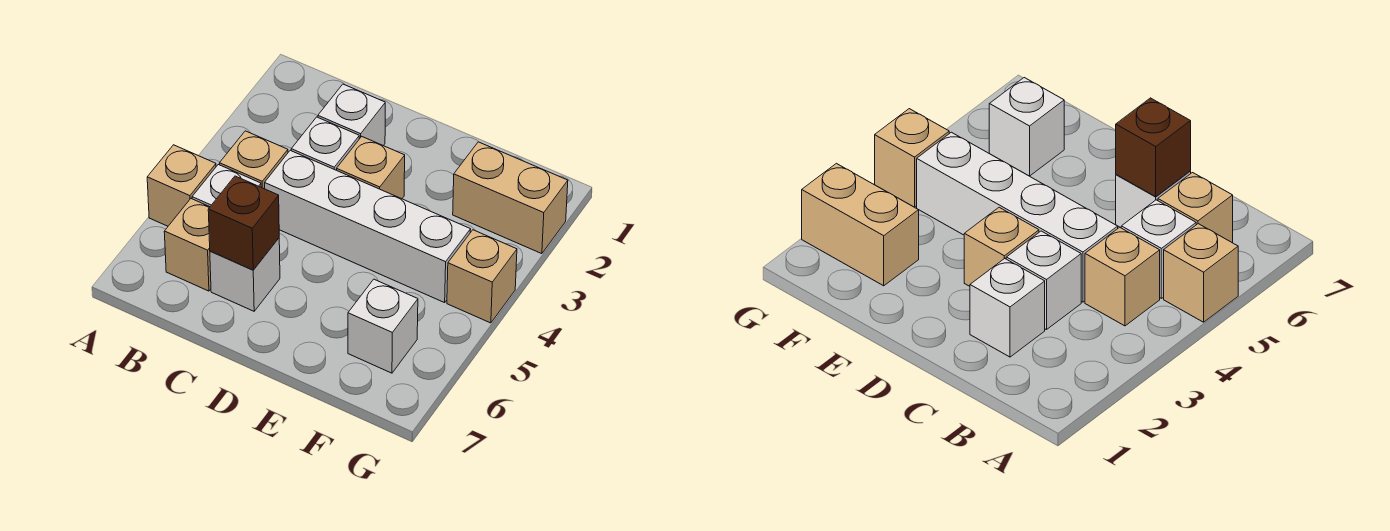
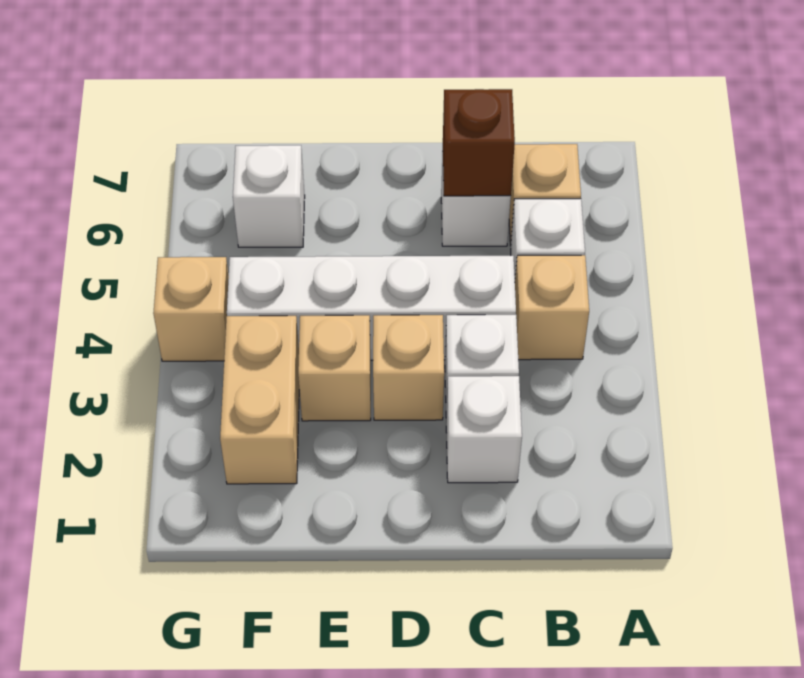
tan 1x1 brick [147,145,216,226] -> tan 1x1 brick moved to [298,315,371,421]
tan 1x2 brick [453,142,568,254] -> tan 1x2 brick turned to [220,316,299,484]

